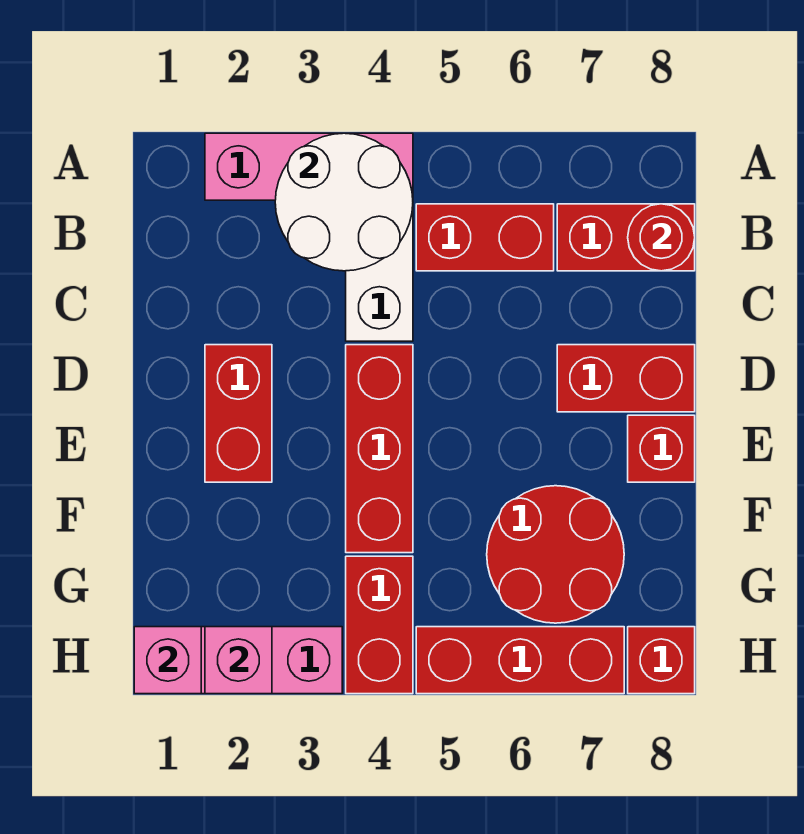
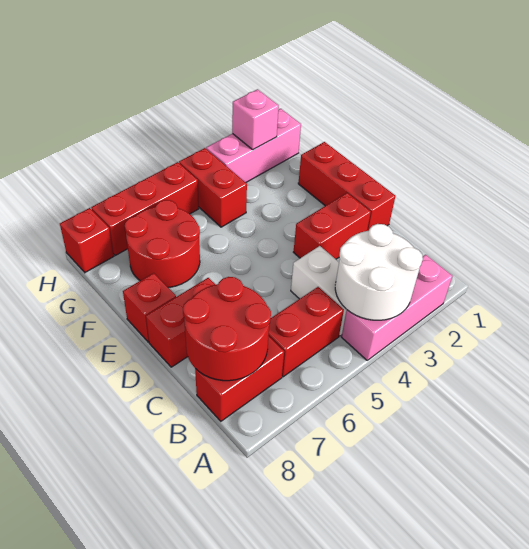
red 1x1 round brick [628,204,695,271] -> red 2x2 round brick [183,277,271,381]
red 1x2 brick [205,345,272,482] -> red 1x2 brick turned to [294,193,371,259]
red 1x3 brick [346,345,413,553] -> red 1x3 brick moved to [298,142,395,231]
pink 1x1 brick [134,627,201,694] -> none

